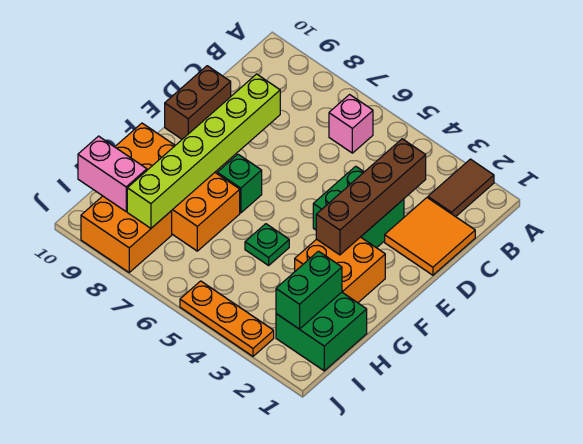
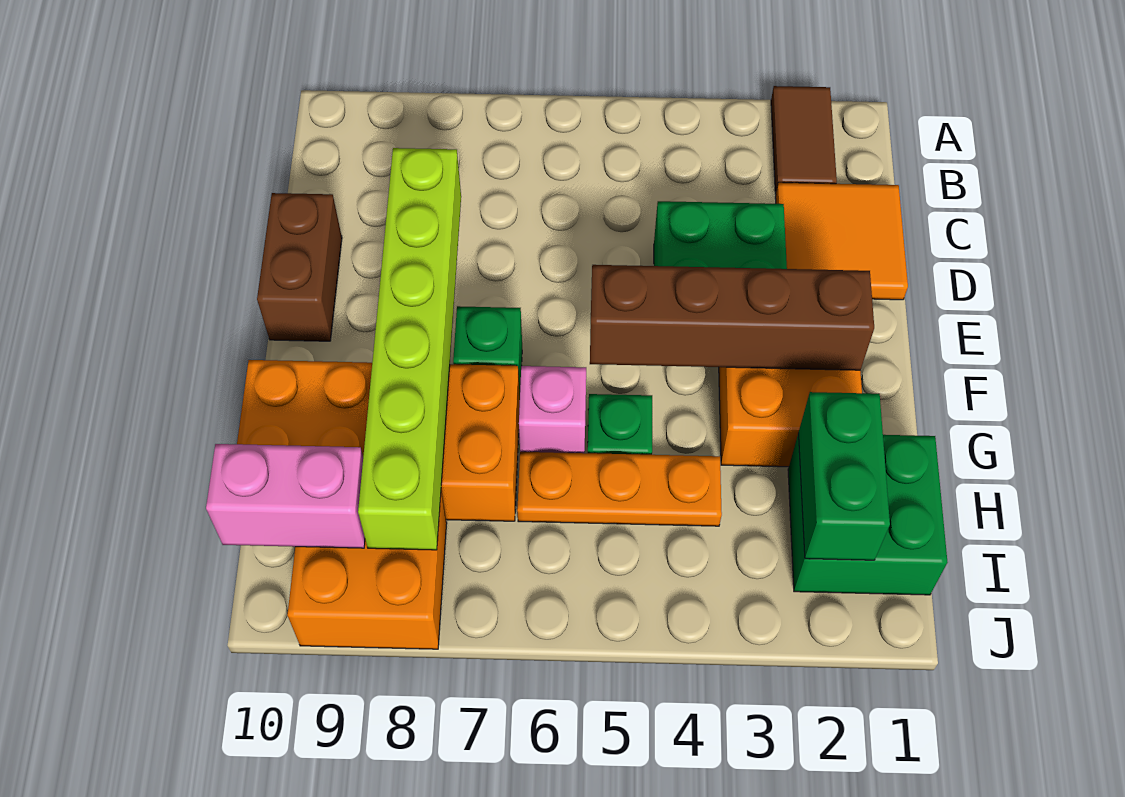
pink 1x1 brick [329,95,373,153] -> pink 1x1 brick moved to [519,366,586,453]
brown 1x4 brick [316,139,426,255] -> brown 1x4 brick turned to [590,265,874,370]
orange 1x3 plate [180,281,274,356] -> orange 1x3 plate moved to [517,452,722,526]

